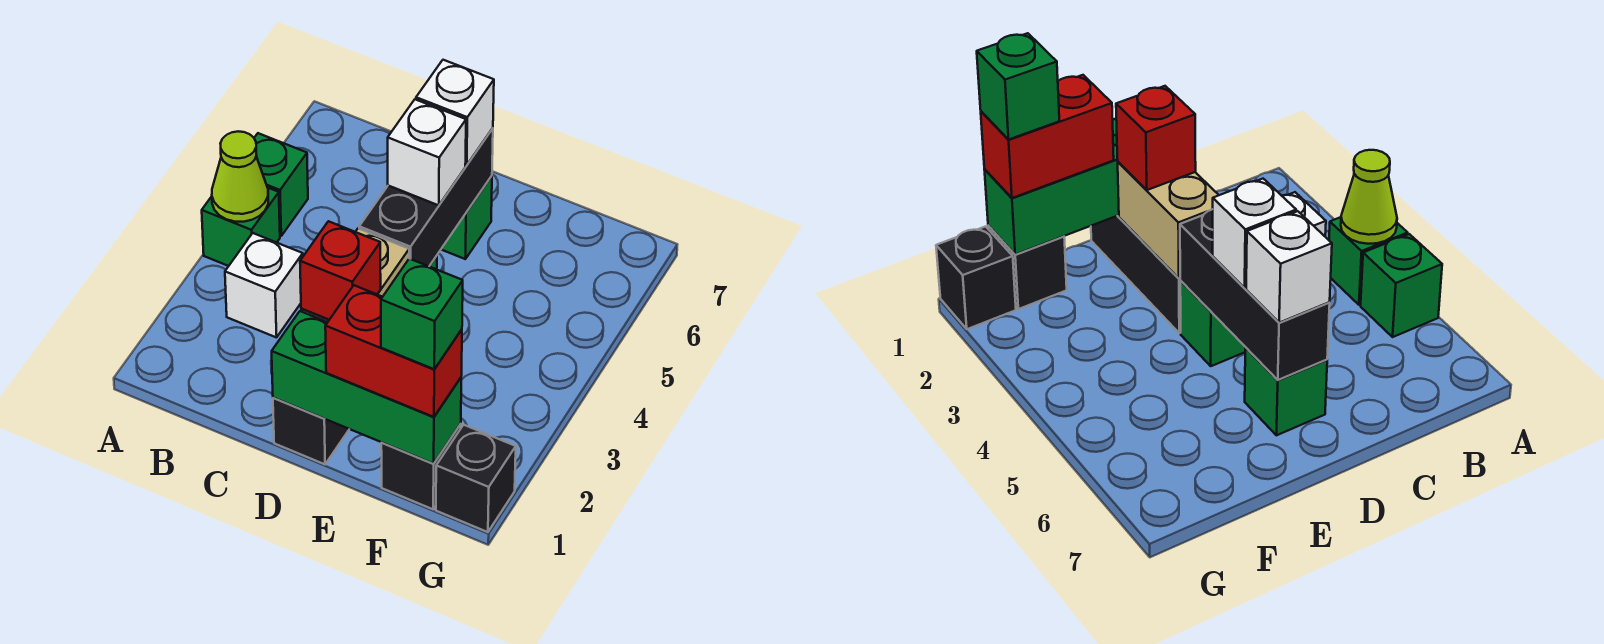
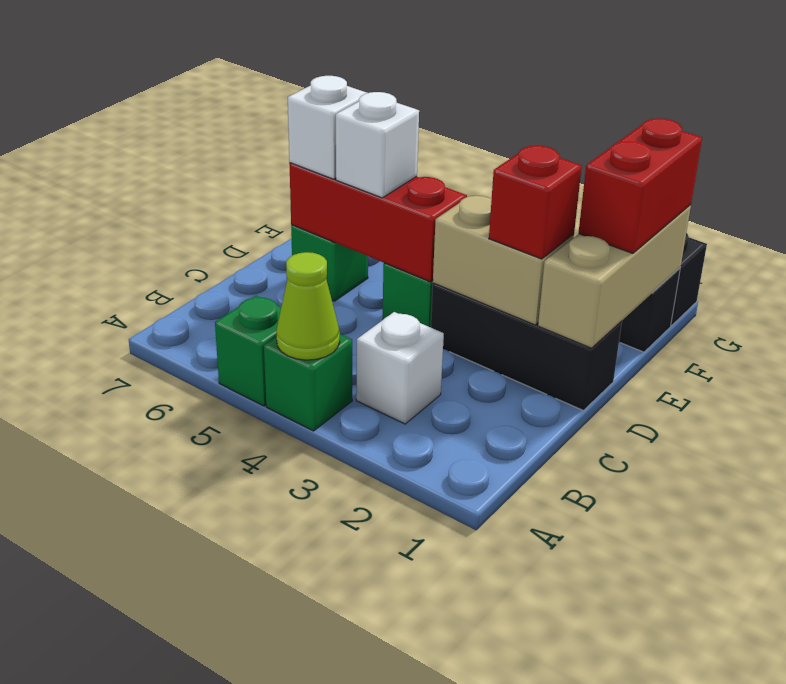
green 1x3 brick [272,311,461,464] -> tan 1x3 brick [538,205,691,348]
black 1x3 brick [359,128,493,266] -> red 1x3 brick [289,163,467,282]
green 1x1 brick [381,259,463,369] -> none

